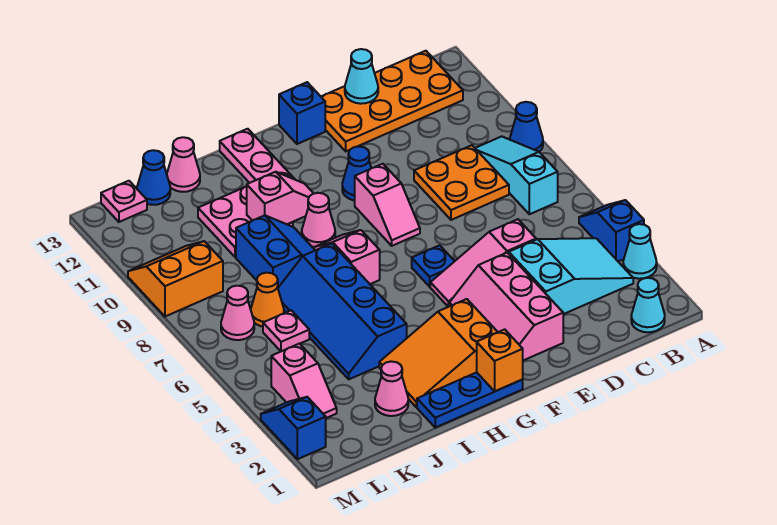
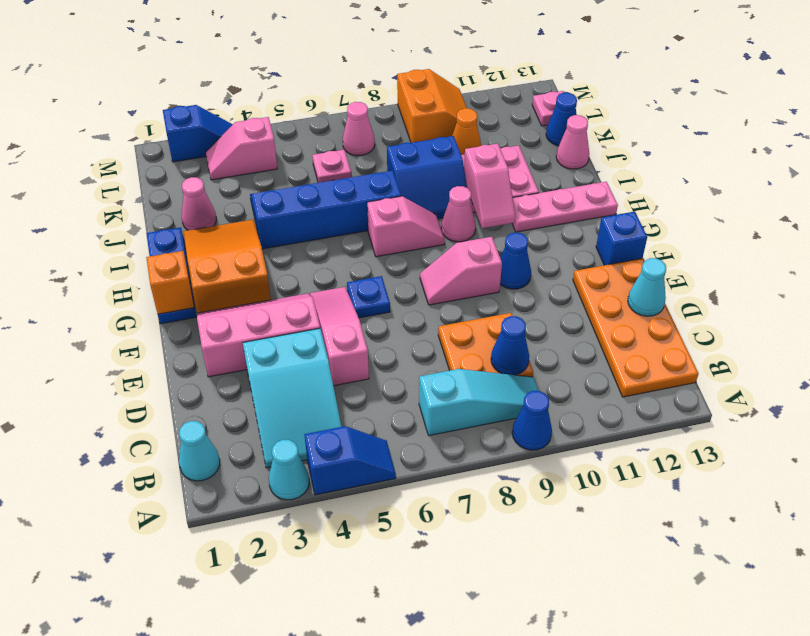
none -> blue 1x1 cone [491,316,529,375]
orange 1x1 cone [251,273,284,327] -> orange 1x1 cone moved to [452,108,481,155]

